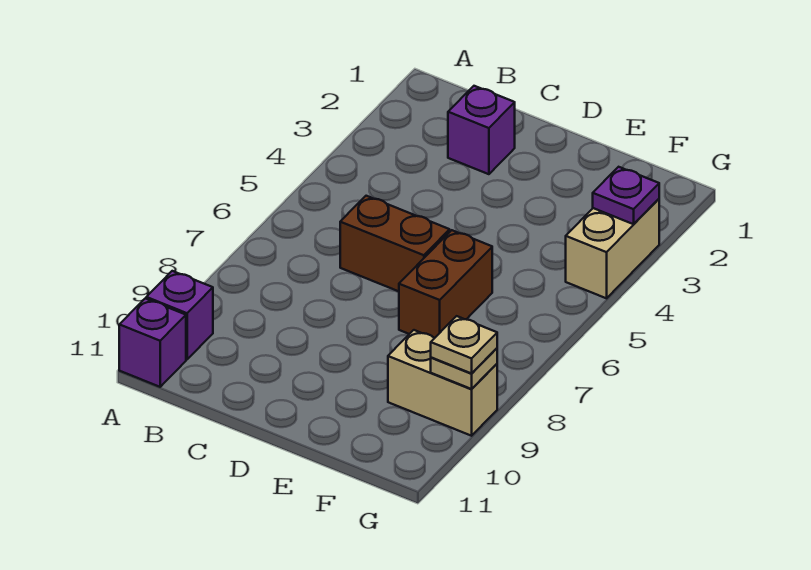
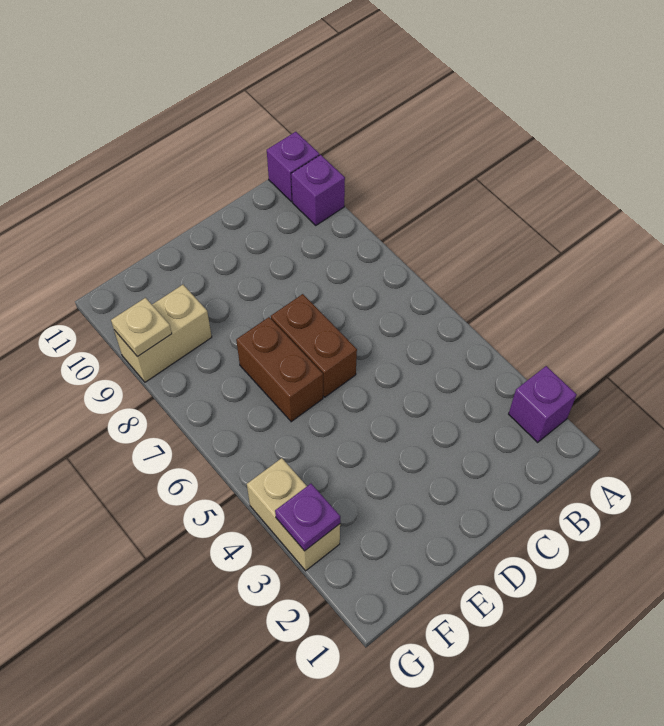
purple 1x1 brick [448,86,515,174] -> purple 1x1 brick moved to [509,366,577,442]
brown 1x2 brick [340,196,450,291] -> brown 1x2 brick turned to [271,294,357,397]
tan 1x1 plate [431,316,497,373] -> none

